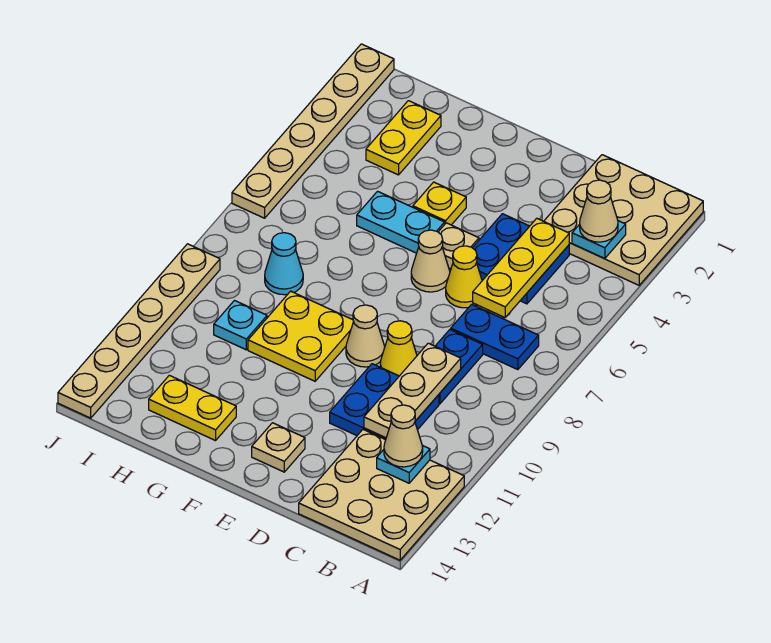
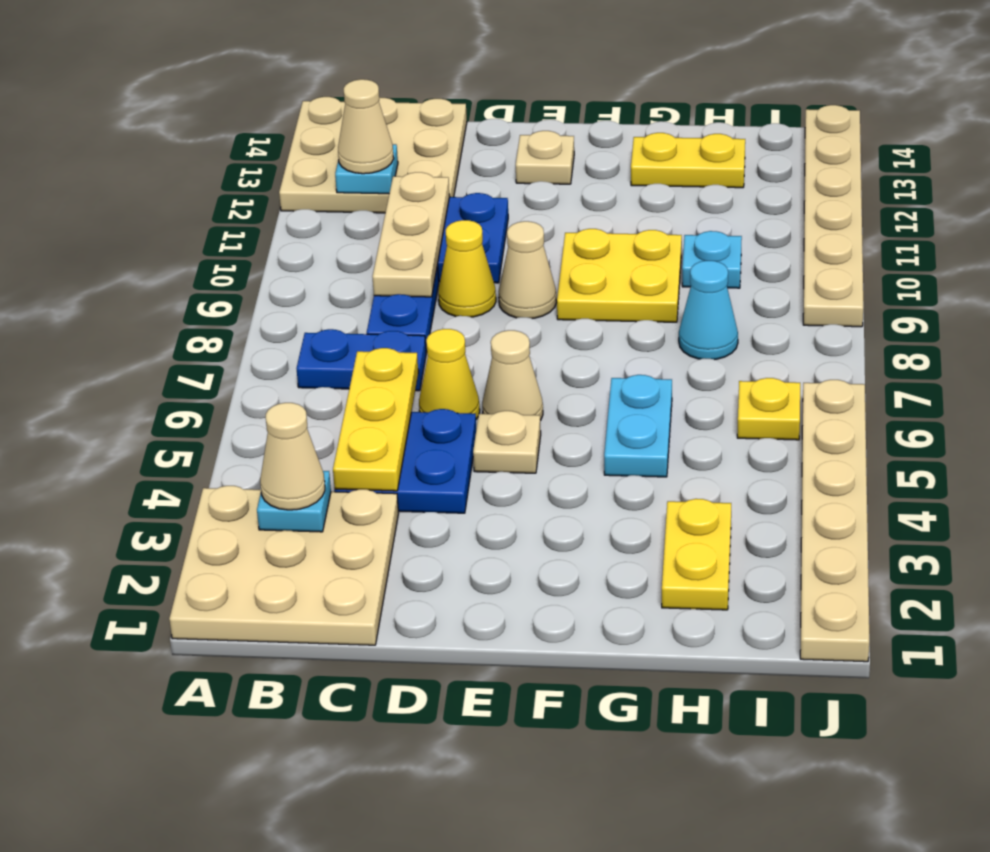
yellow 1x1 plate [413,182,466,225] -> yellow 1x1 plate moved to [737,378,800,440]
cyan 1x2 plate [357,191,445,253] -> cyan 1x2 plate turned to [604,375,672,477]

